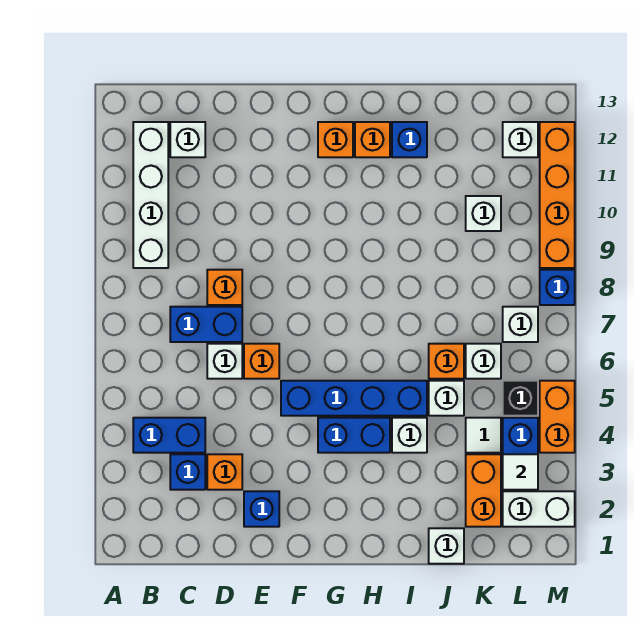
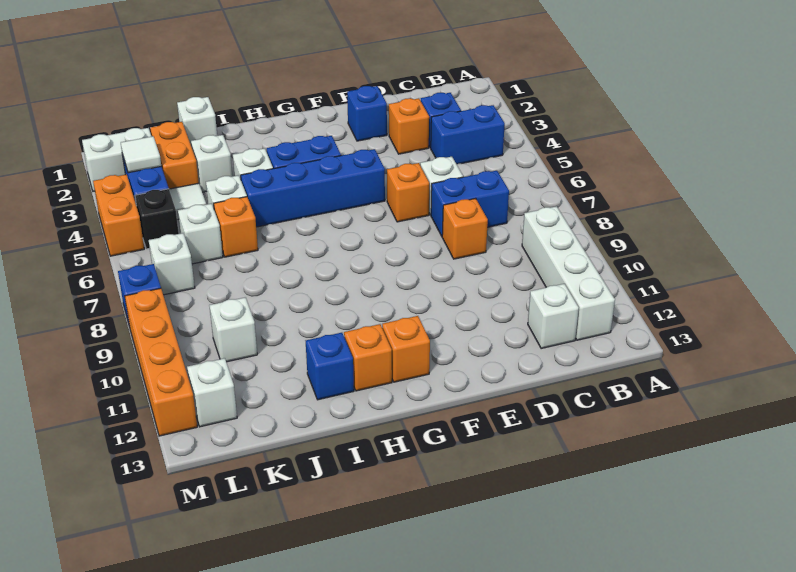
none -> white 1x1 brick [191,135,233,192]

